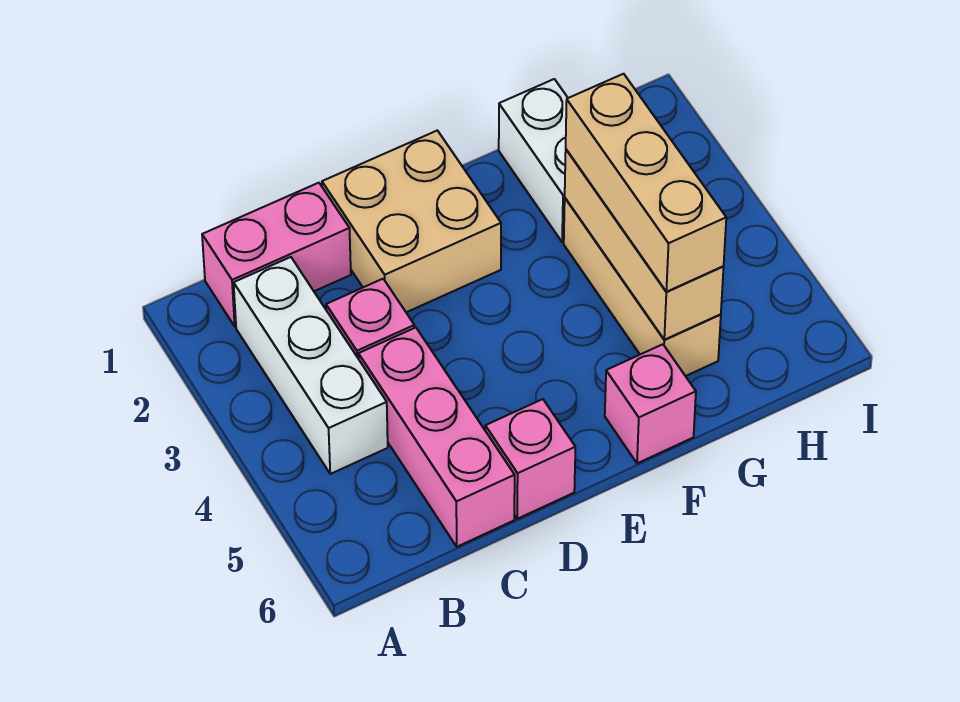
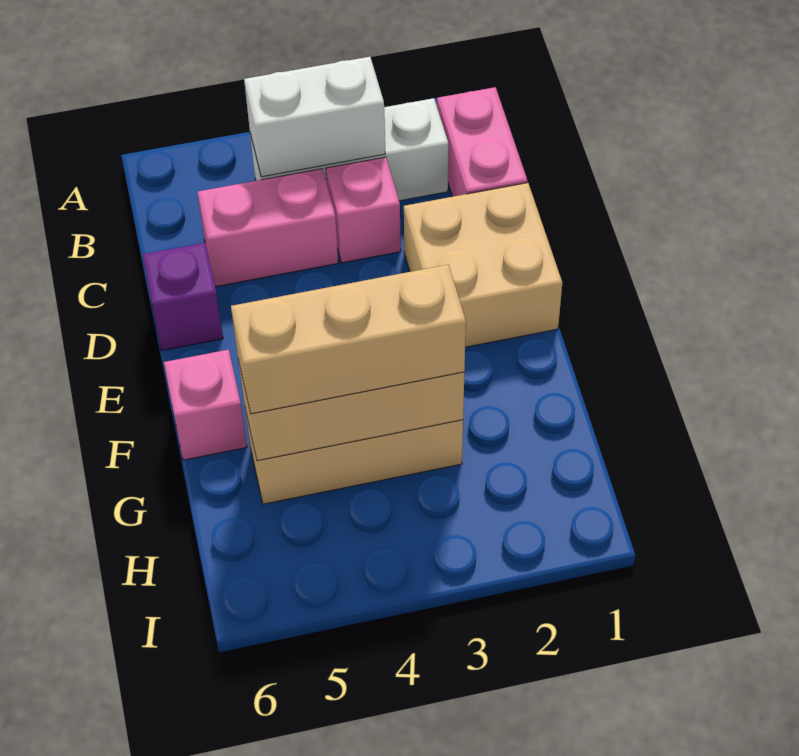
pink 1x3 brick [358,328,515,547] -> pink 1x2 brick [198,169,338,287]
pink 1x1 brick [485,399,575,519] -> purple 1x1 brick [143,243,223,350]
white 1x2 brick [499,79,568,242] -> white 1x2 brick moved to [244,57,385,177]

